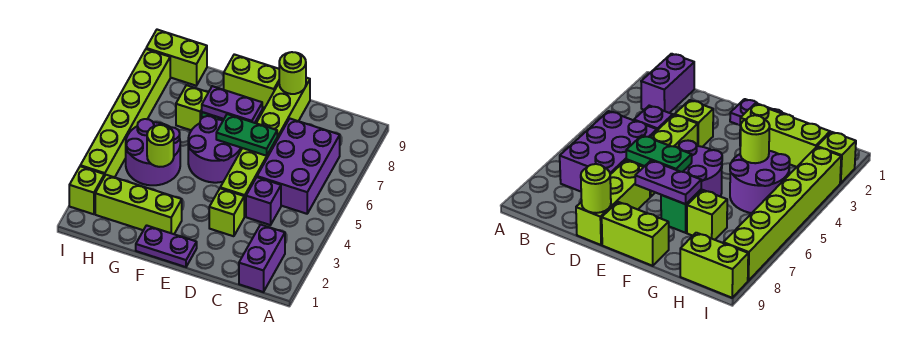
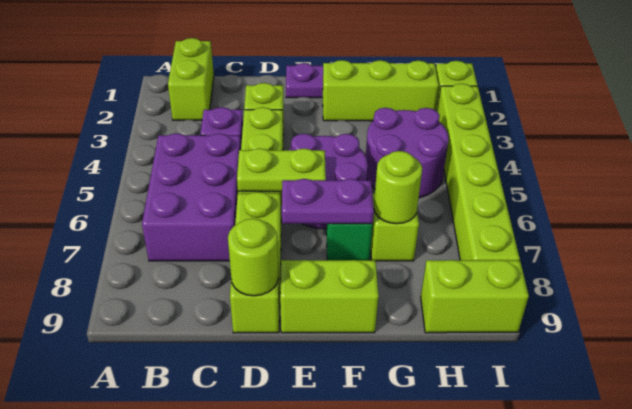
purple 1x2 brick [239,225,285,292] -> lime 1x2 brick [168,38,214,120]
green 1x2 plate [216,114,278,156] -> lime 1x2 plate [237,148,326,192]
lime 1x1 round brick [147,125,174,167] -> lime 1x1 round brick moved to [374,151,422,224]

